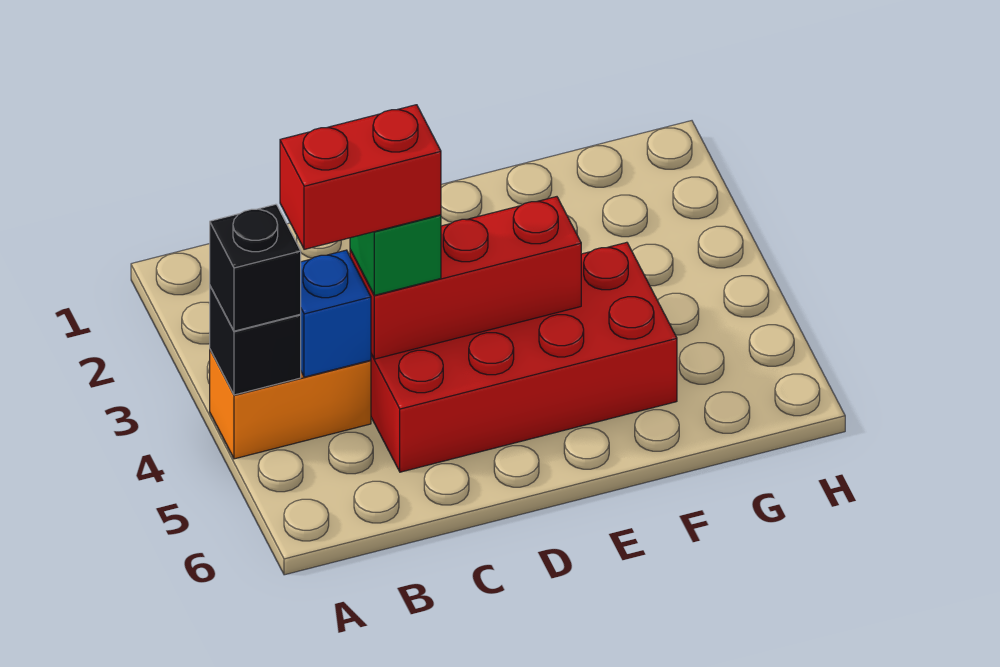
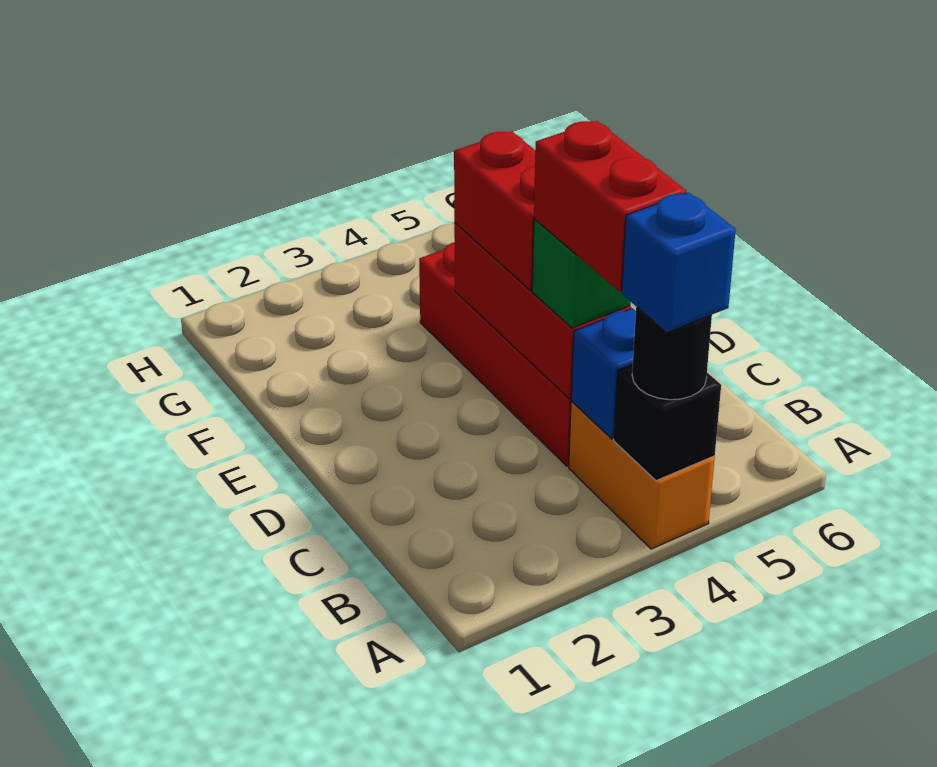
black 1x1 brick [210,204,301,331] -> black 1x1 round brick [632,307,712,400]
none -> blue 1x1 brick [622,192,736,332]
none -> red 1x2 brick [454,131,535,290]

